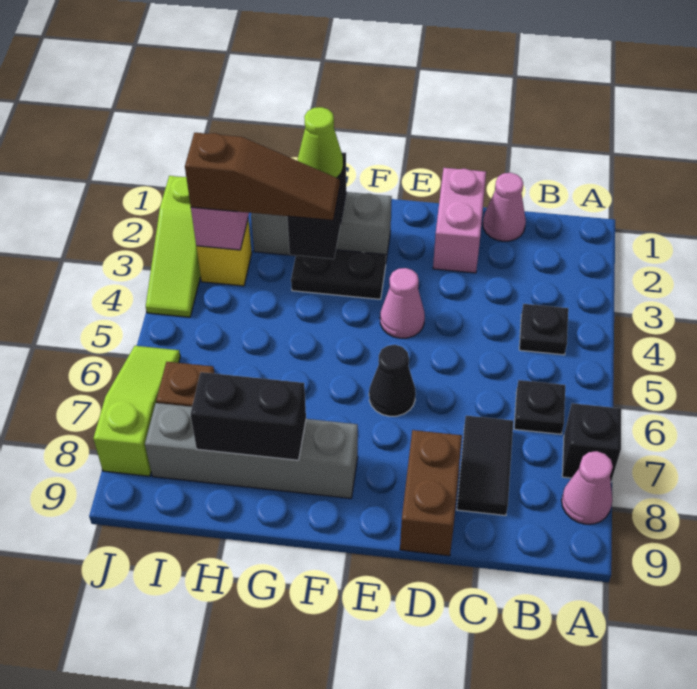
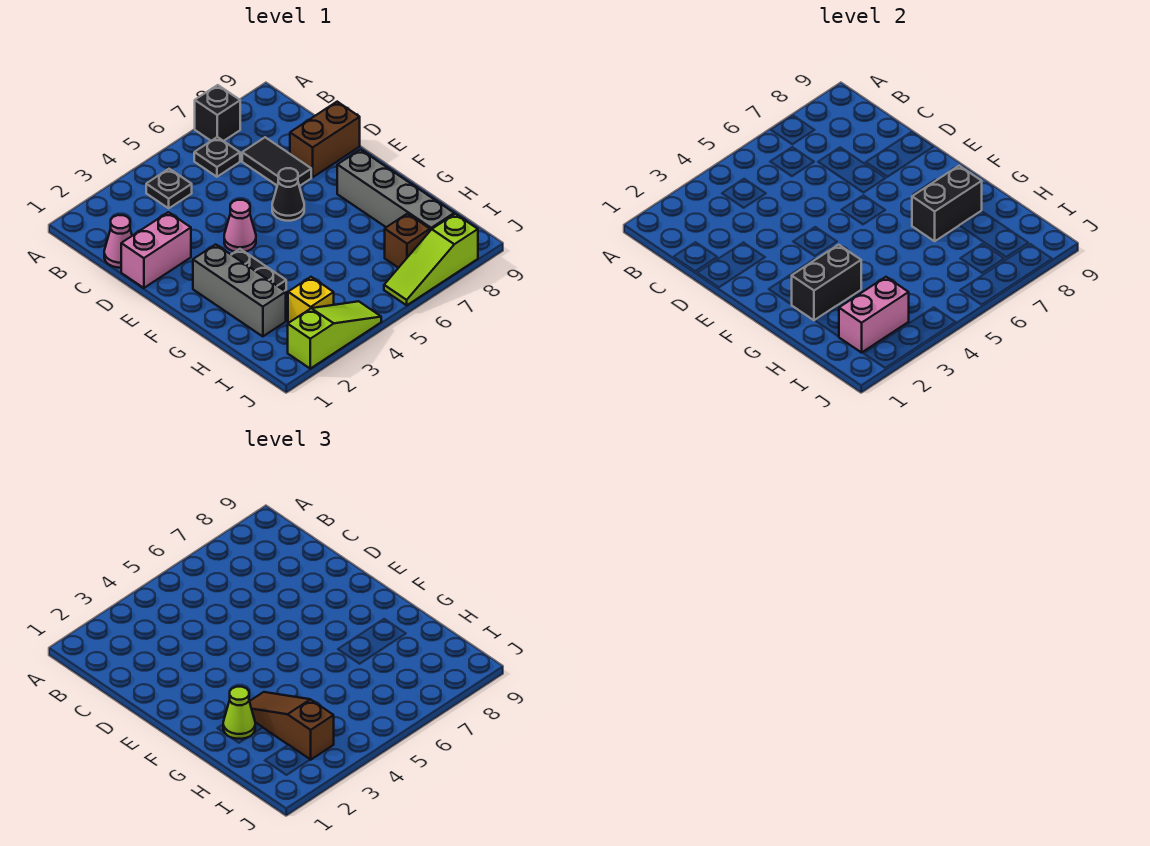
pink 1x1 cone [562,451,613,524] -> none
black 1x2 tile [457,416,513,516] -> black 1x2 tile turned to [242,137,311,186]
black 1x2 brick [190,372,306,460] -> black 1x2 brick turned to [912,166,982,241]

